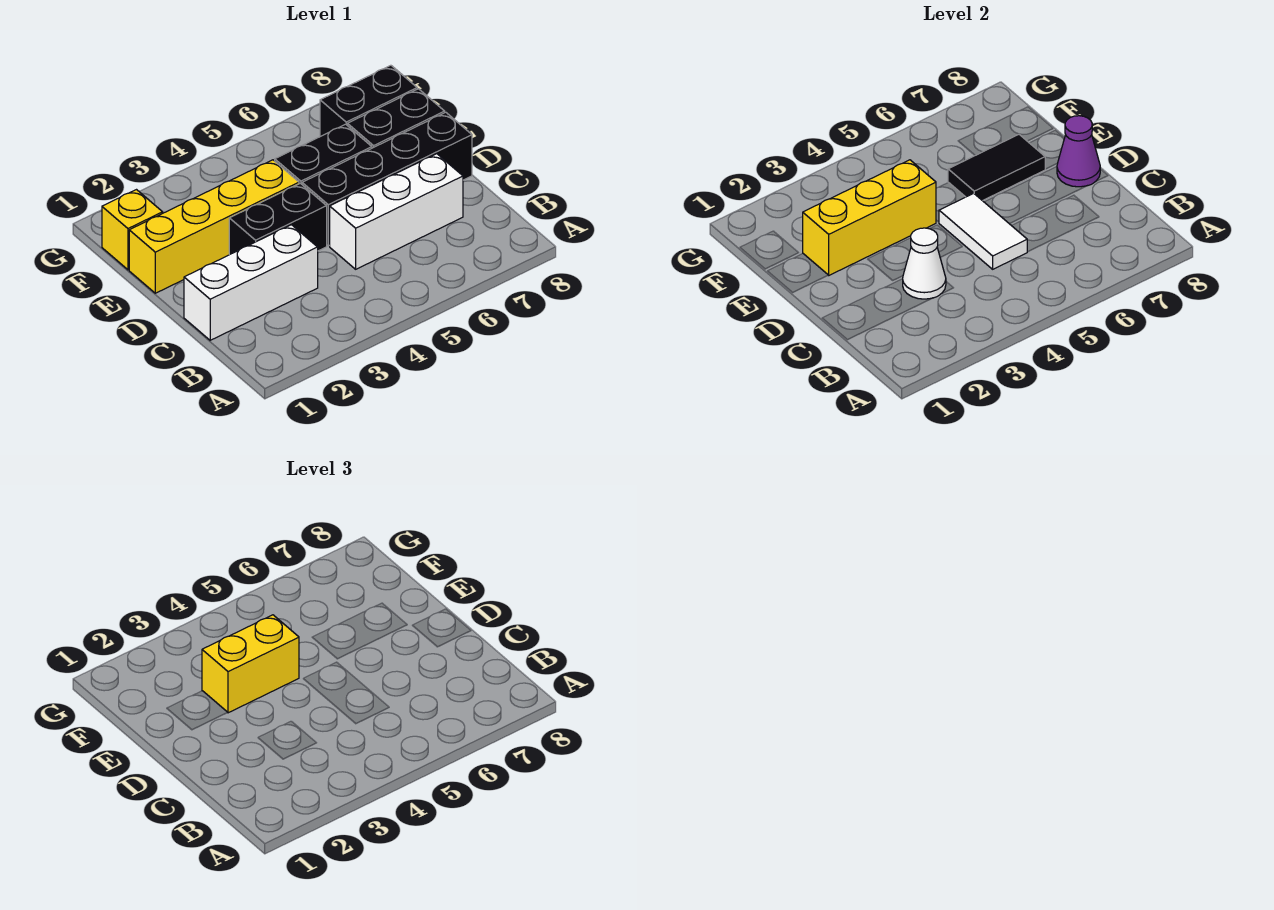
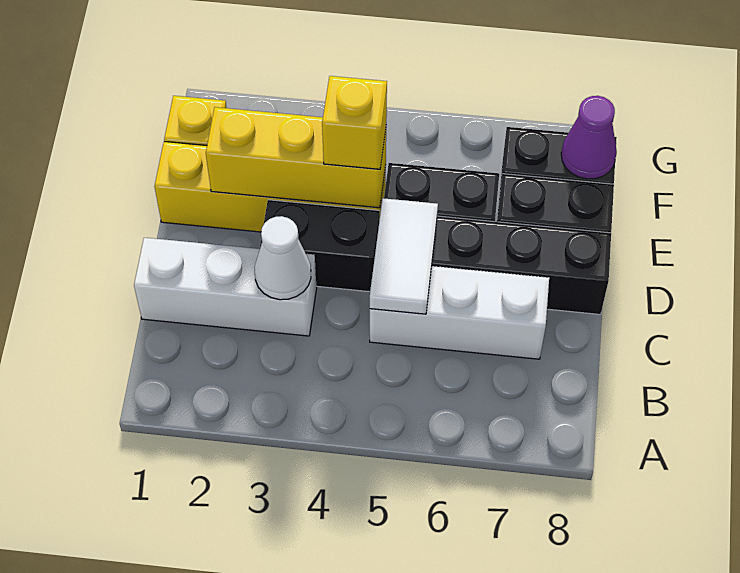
purple 1x1 cone [1057,116,1100,187] -> purple 1x1 cone moved to [561,96,617,179]
yellow 1x2 brick [202,615,299,713] -> yellow 1x1 brick [322,76,387,169]
black 1x2 tile [948,135,1045,201] -> none

